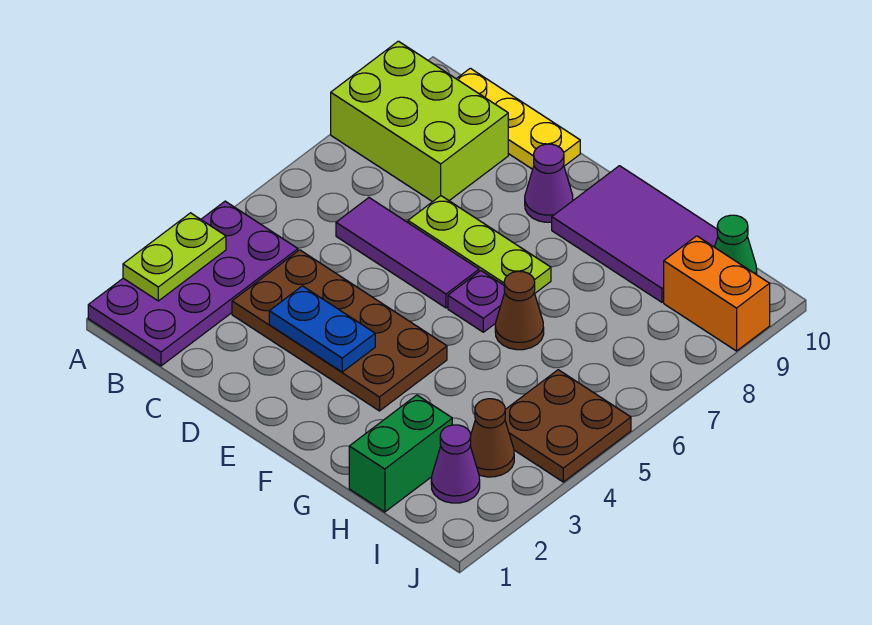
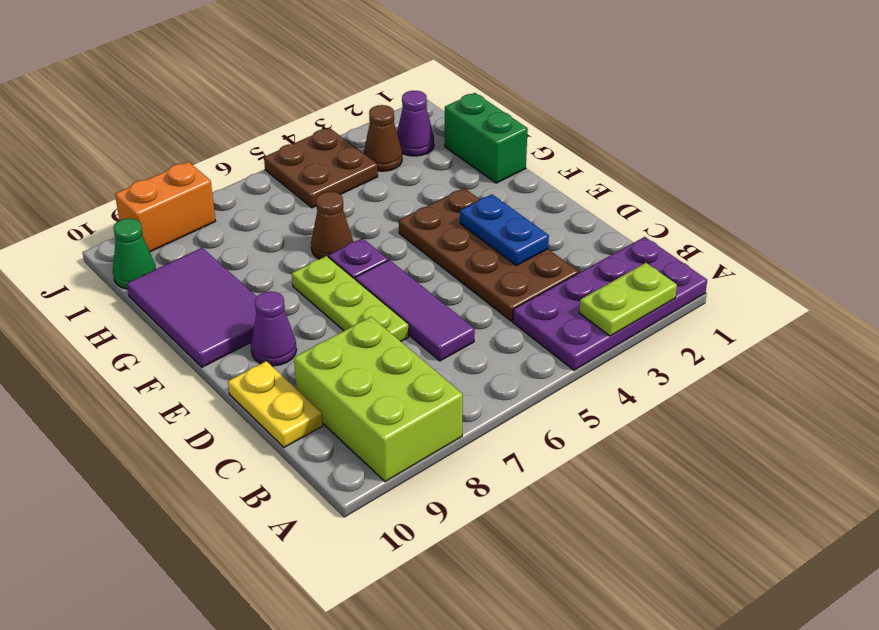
yellow 1x3 plate [457,68,580,169] -> yellow 1x2 plate [228,361,323,447]
green 1x2 brick [349,395,452,512] -> green 1x2 brick turned to [445,93,528,183]
orange 1x2 brick [664,236,770,351] -> orange 1x2 brick turned to [115,162,215,252]

